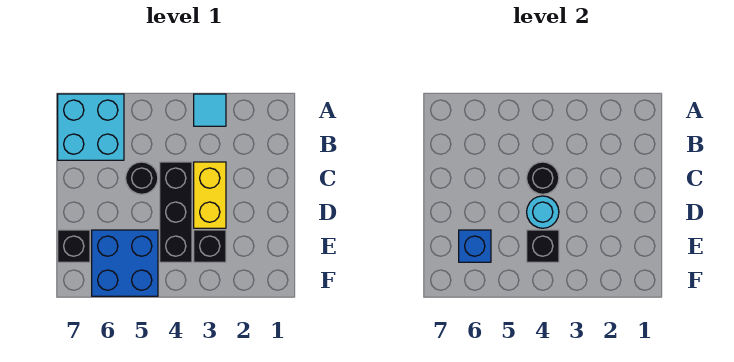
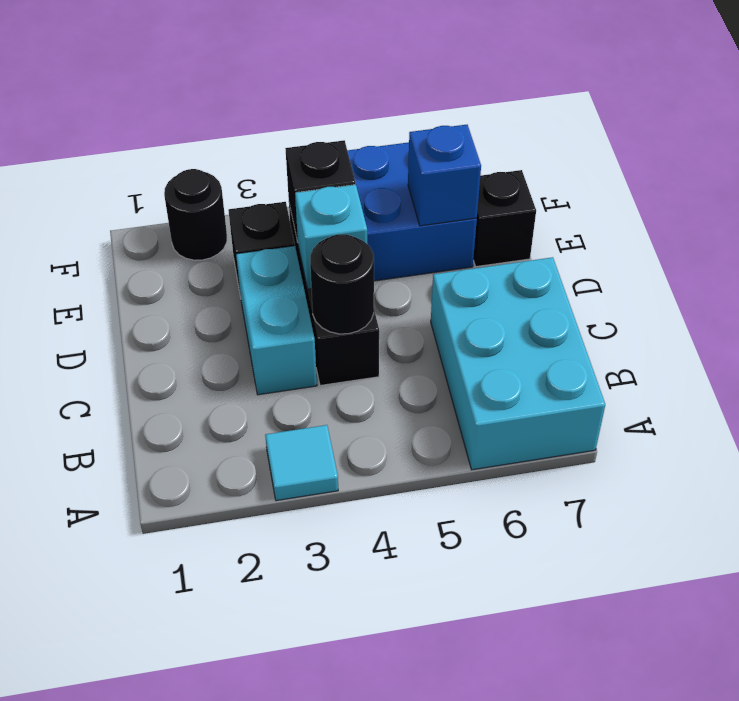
cyan 2x2 brick [58,94,124,160] -> cyan 2x3 brick [431,257,605,470]
yellow 1x2 brick [194,162,226,228] -> cyan 1x2 brick [236,246,317,395]
black 1x1 round brick [126,162,158,194] -> black 1x1 round brick moved to [164,169,227,260]
cyan 1x1 round brick [527,196,559,228] -> cyan 1x1 brick [295,185,367,289]

